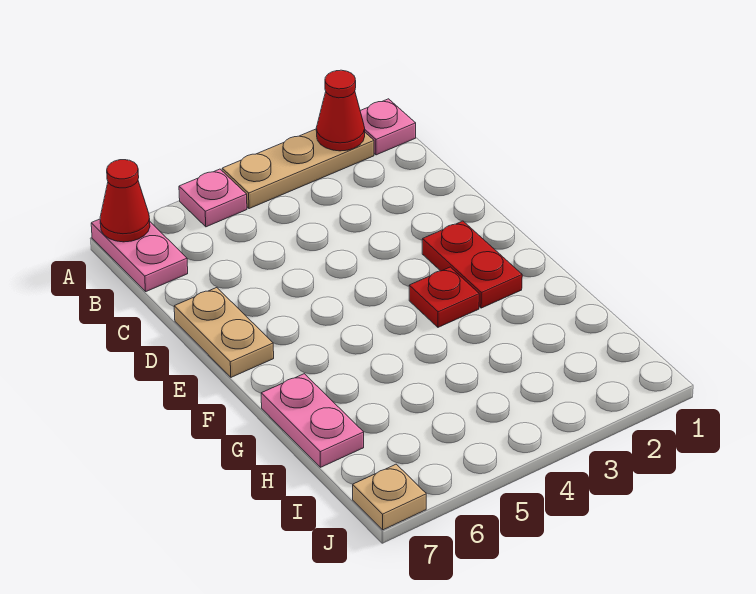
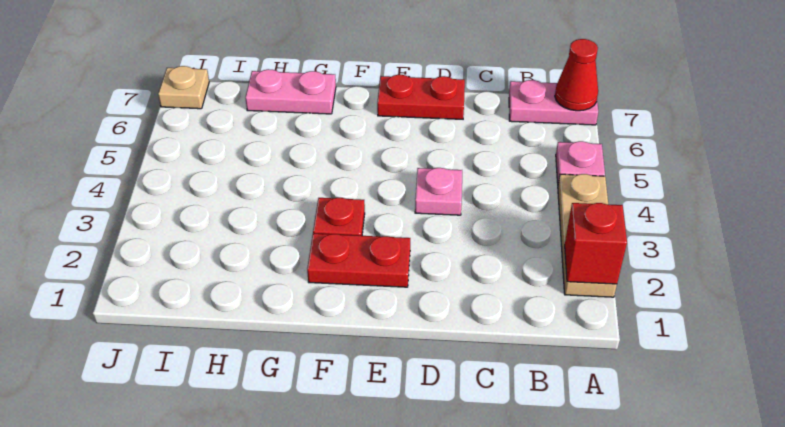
pink 1x1 plate [360,99,416,155] -> pink 1x1 plate moved to [415,168,462,215]
red 1x1 cone [316,70,365,151] -> red 1x1 brick [565,203,627,284]
tan 1x2 plate [174,288,274,377] -> red 1x2 plate [377,75,465,119]

